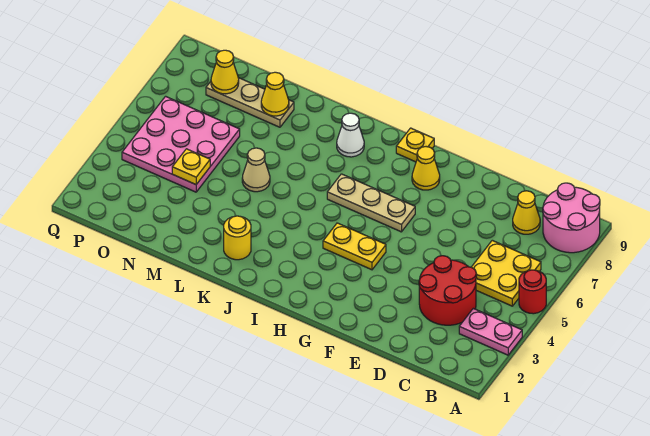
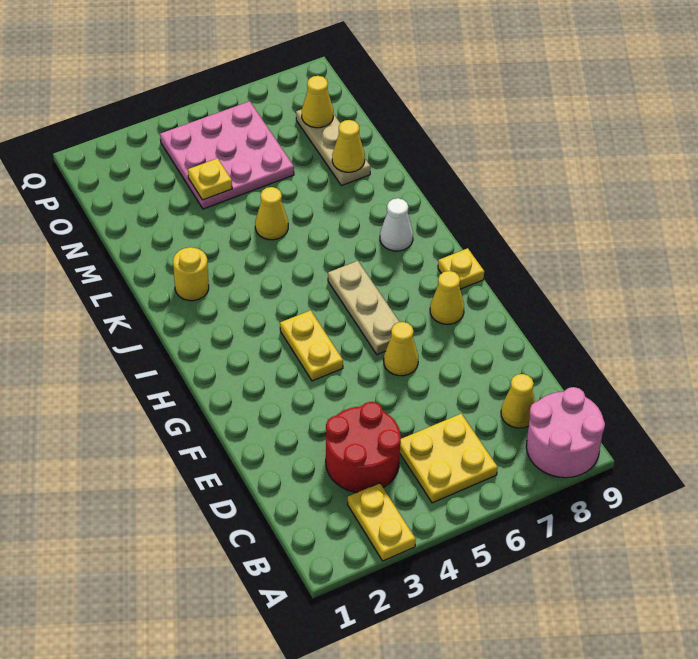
pink 1x2 plate [459,308,522,355] -> yellow 1x2 plate [348,483,416,561]
red 1x1 round brick [519,270,546,314] -> none
none -> yellow 1x1 cone [384,322,418,376]
tan 1x1 cone [242,148,270,192] -> yellow 1x1 cone [255,187,288,240]

